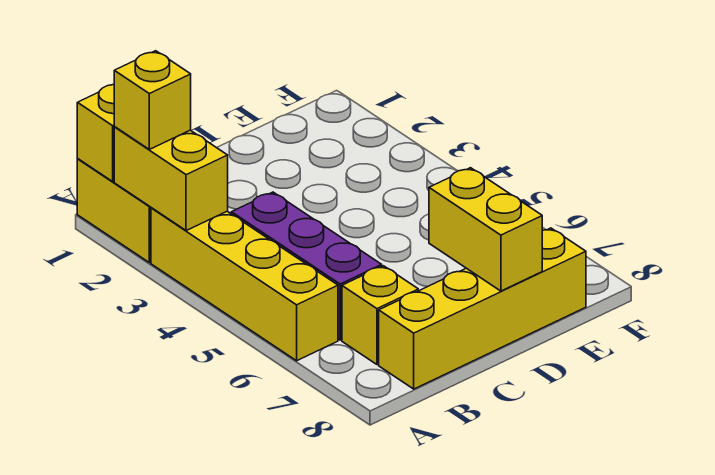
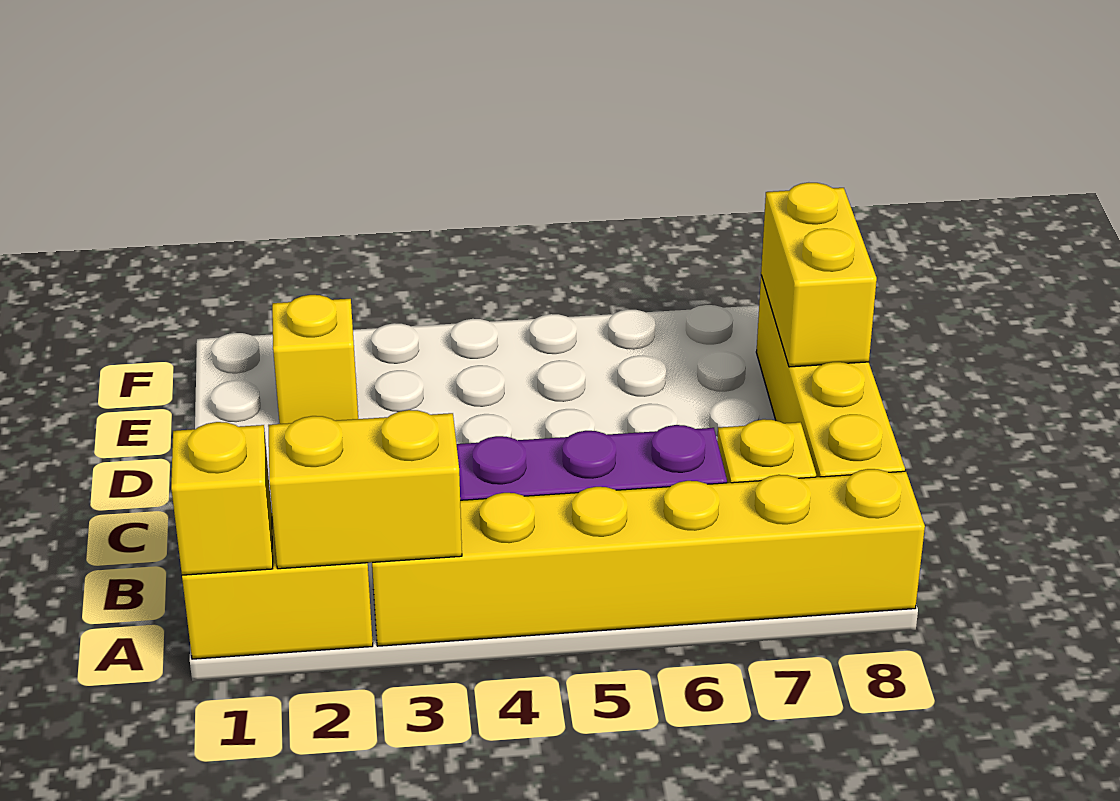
yellow 1x1 brick [114,51,191,149] -> yellow 1x1 brick moved to [272,295,358,424]
yellow 1x4 brick [151,208,338,361] -> yellow 1x6 brick [372,469,925,646]
yellow 1x2 brick [429,168,542,291] -> yellow 1x2 brick turned to [761,183,877,367]

